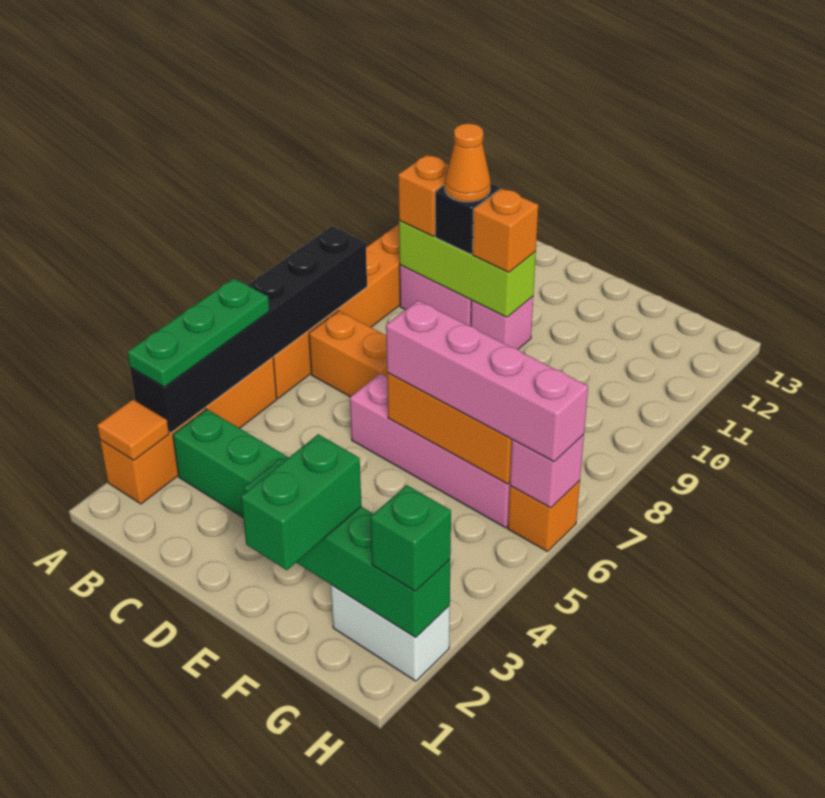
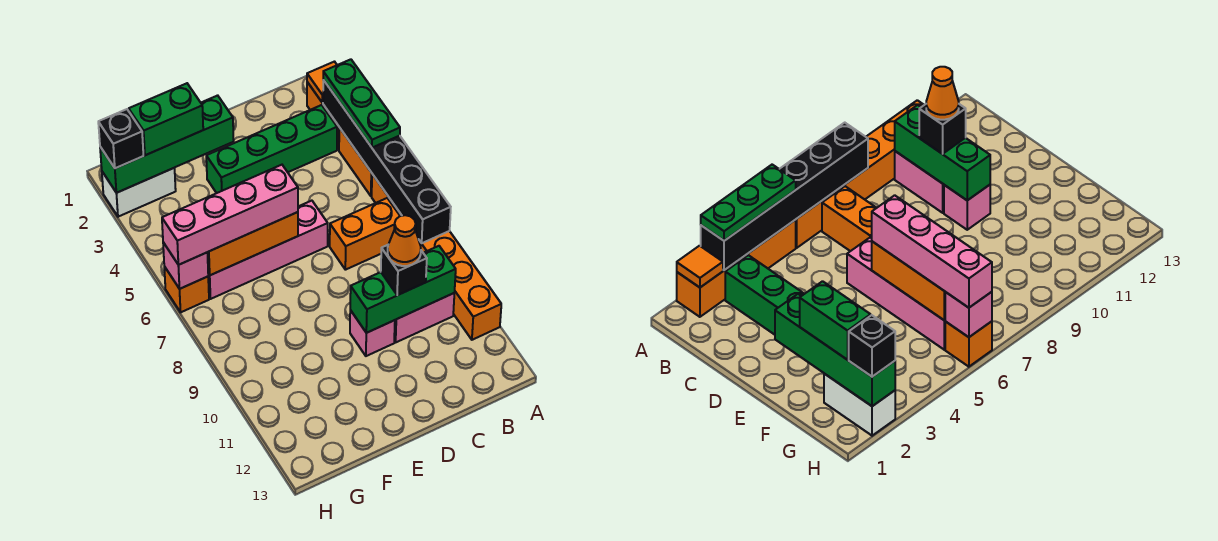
lime 1x3 brick [399,221,536,317] -> green 1x3 brick [350,246,456,333]
orange 1x1 brick [398,155,449,236] -> none
orange 1x1 brick [472,188,538,272] -> none
green 1x2 brick [241,434,361,570] -> green 1x2 brick turned to [129,83,203,155]
green 1x1 brick [370,485,451,591] -> black 1x1 brick [98,109,143,168]

